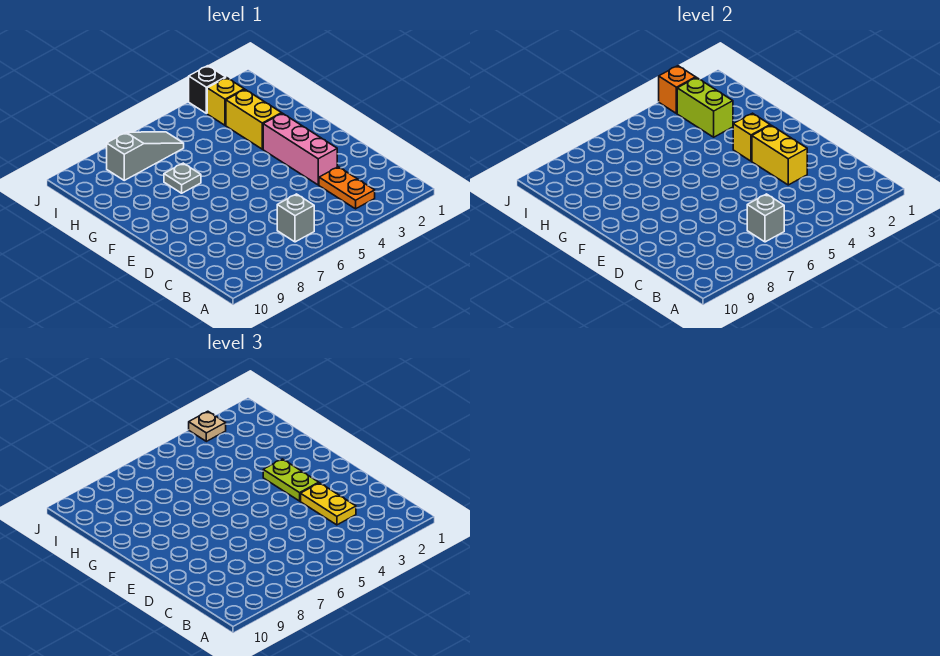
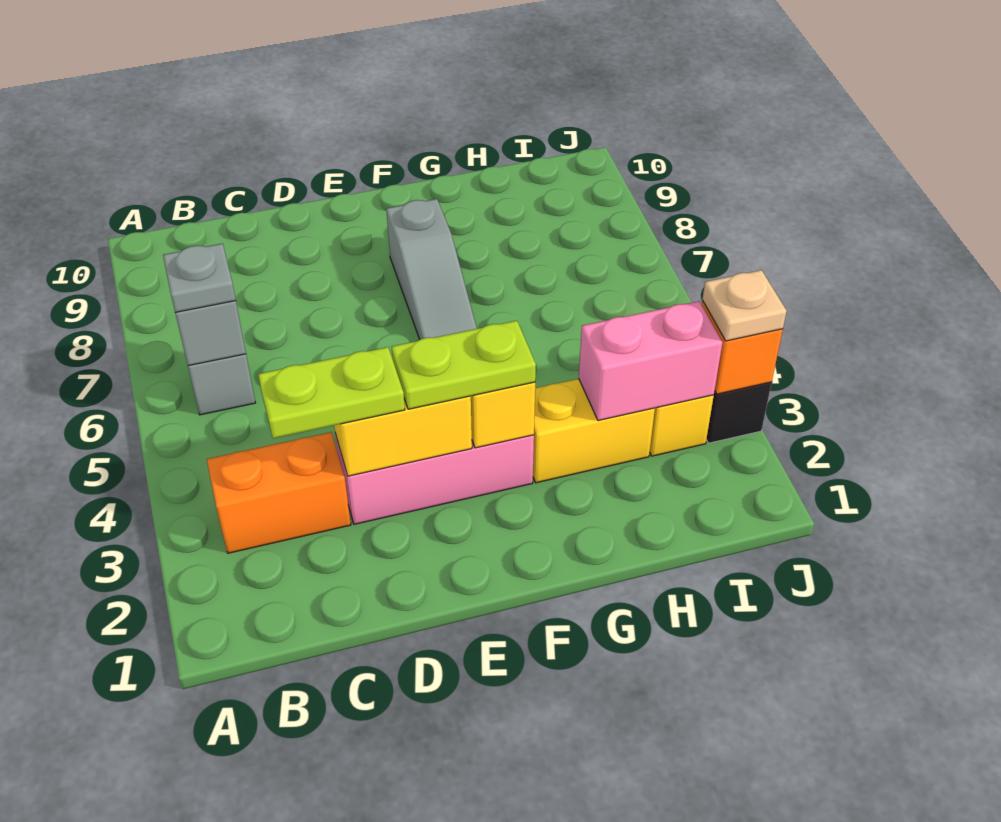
orange 1x2 plate [319,167,375,209] -> orange 1x2 brick [207,432,351,553]
yellow 1x2 plate [301,483,356,525] -> lime 1x2 plate [258,347,405,438]
grey 1x1 plate [164,163,201,193] -> grey 1x1 plate moved to [163,243,236,312]
lime 1x2 brick [677,78,733,137] -> pink 1x2 brick [579,301,722,421]
grey 1x3 slope [107,132,184,180] -> grey 1x3 slope moved to [386,199,477,339]

